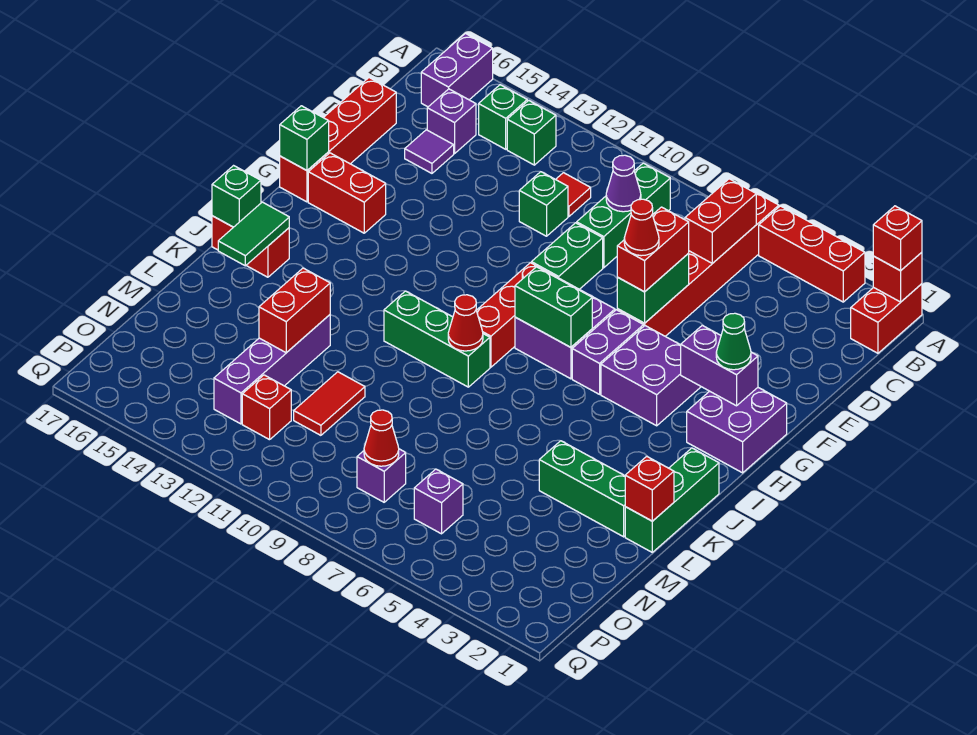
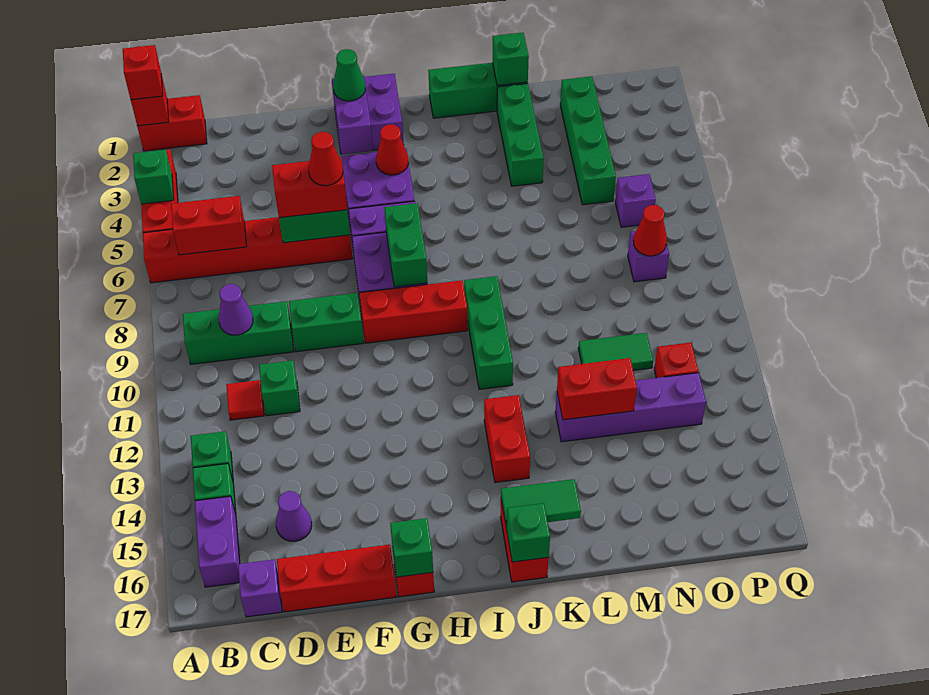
none -> green 1x1 brick [133,150,174,204]
purple 1x2 brick [421,33,493,107] -> purple 1x2 brick turned to [195,496,240,587]
purple 1x1 brick [427,89,476,154] -> purple 1x1 brick moved to [238,559,282,617]
purple 1x1 tile [405,130,454,173] -> purple 1x1 cone [276,491,312,541]
red 1x2 brick [308,153,386,233] -> red 1x2 brick moved to [484,395,530,483]
red 1x1 cone [448,295,483,351] -> red 1x1 cone moved to [376,124,408,175]
red 1x1 brick [625,456,674,521] -> green 1x1 brick [493,33,529,86]
red 1x2 tile [294,372,365,435] -> green 1x2 tile [578,333,653,370]
none -> green 1x4 brick [560,76,616,205]

